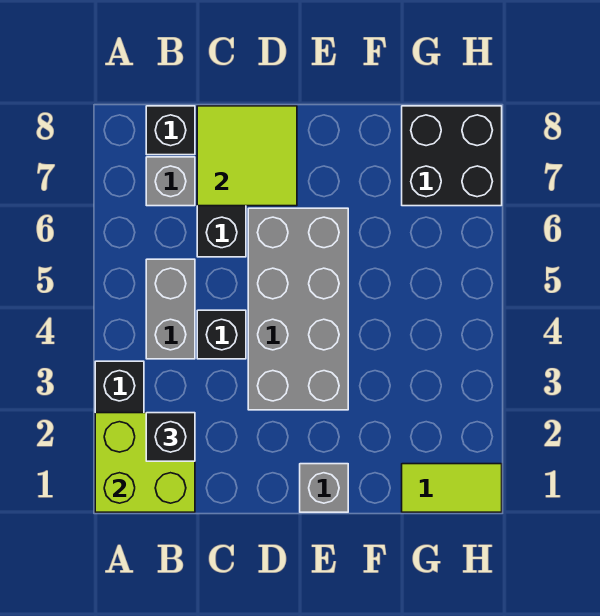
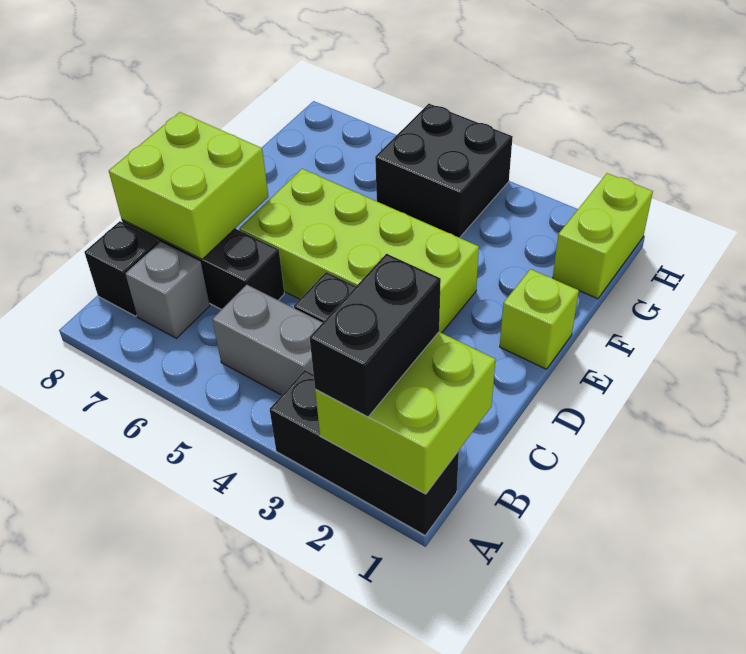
black 1x1 brick [146,413,195,461] -> black 1x2 brick [310,254,441,417]
lime 2x2 tile [197,106,297,206] -> lime 2x2 brick [109,112,268,259]
grey 2x4 brick [248,208,348,410] -> lime 2x4 brick [239,169,479,333]
grey 1x1 brick [300,464,348,512] -> lime 1x1 brick [500,269,579,369]
lime 1x2 tile [402,464,502,512] -> lime 1x2 brick [553,173,653,299]
black 2x2 brick [402,106,502,206] -> black 2x2 brick moved to [375,104,513,238]

